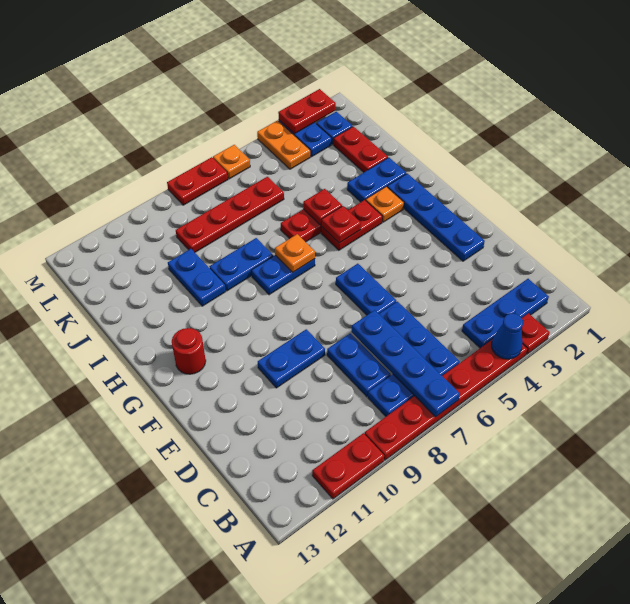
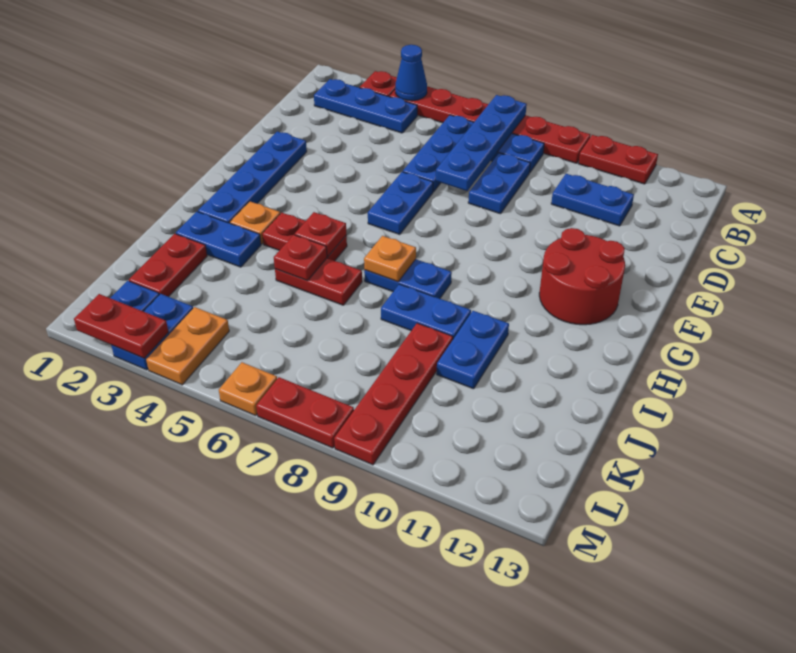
blue 1x2 plate [258,329,325,388] -> blue 1x2 plate moved to [551,174,634,226]
red 1x1 round brick [172,328,206,374] -> red 2x2 round brick [539,228,625,325]
red 1x4 plate [176,177,284,252] -> red 1x4 plate turned to [334,323,453,465]

